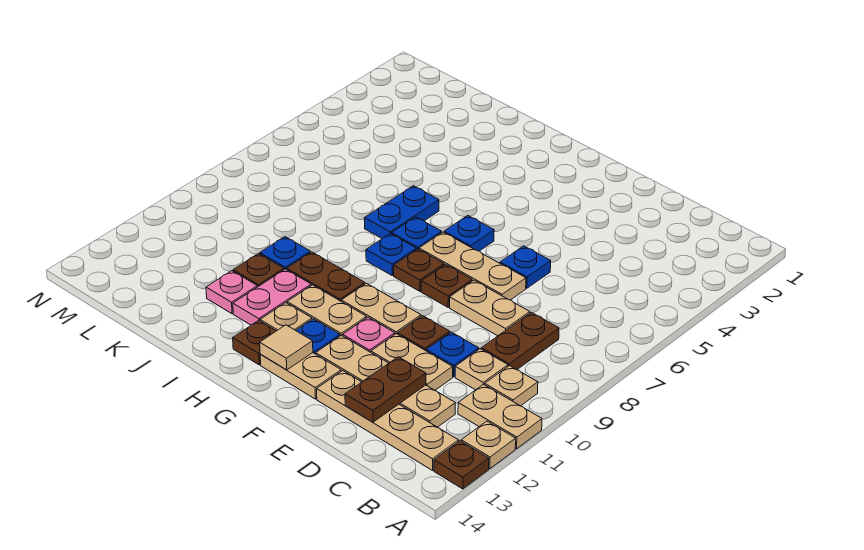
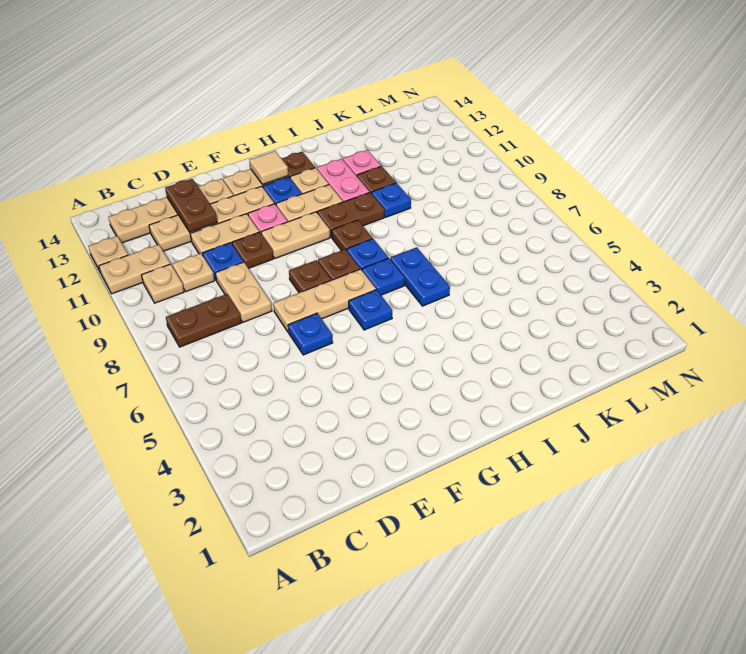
brown 1x1 plate [434,441,489,489] -> brown 1x1 plate moved to [332,220,373,251]
brown 1x2 plate [481,312,559,370] -> brown 1x2 plate turned to [166,294,241,347]
tan 1x2 plate [450,280,530,336] -> tan 1x2 plate turned to [215,262,272,322]

